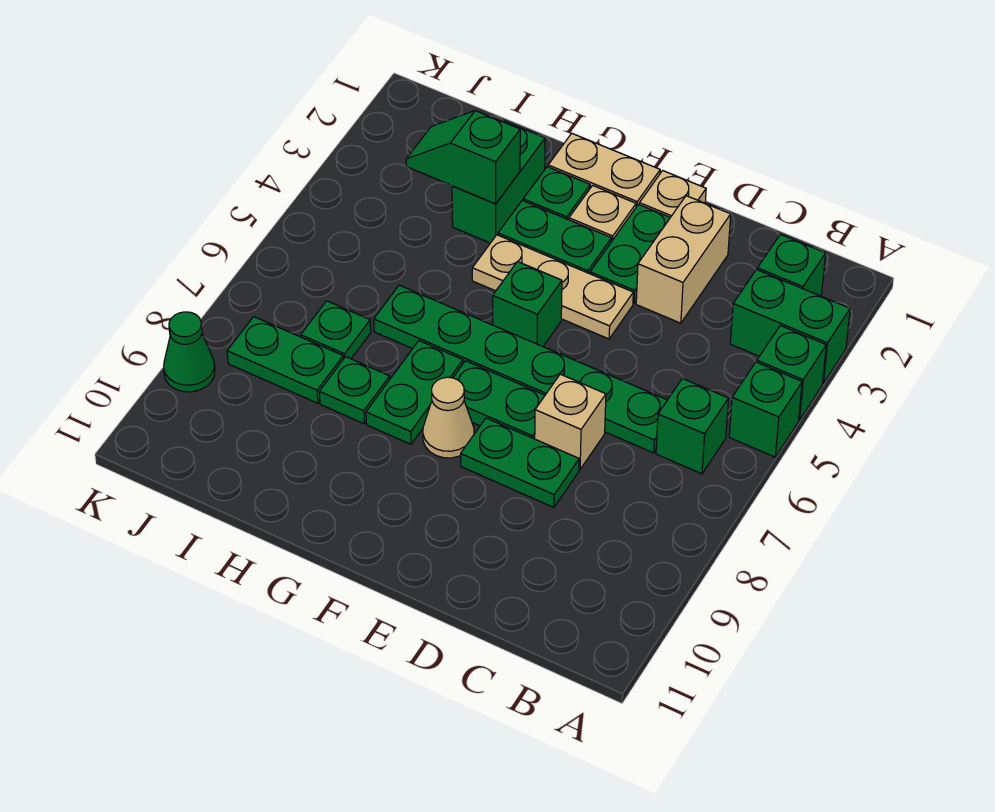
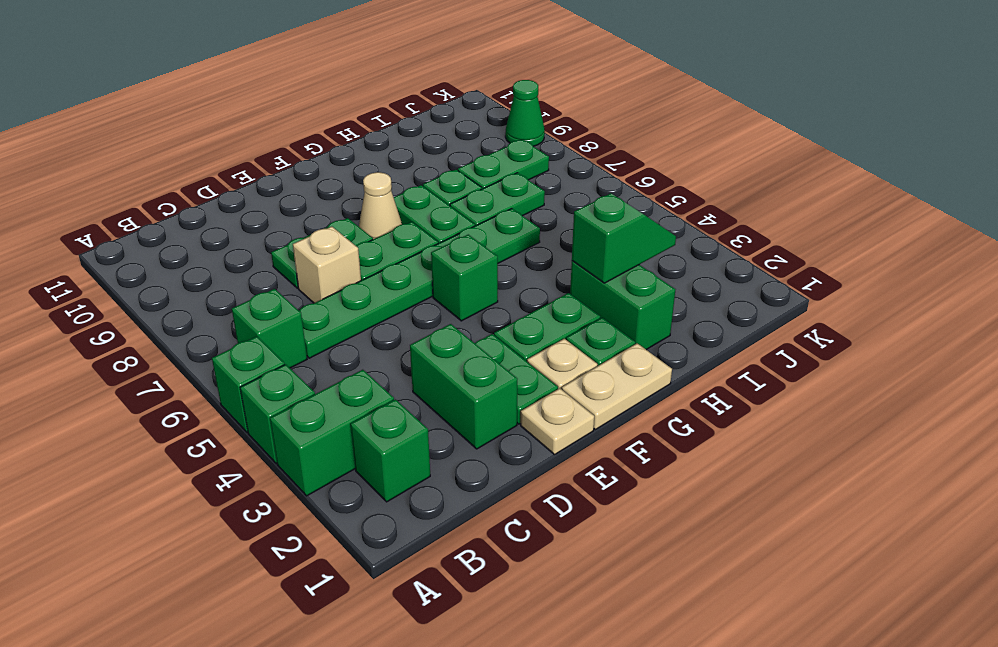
tan 1x2 brick [636,196,731,323] -> green 1x2 brick [410,324,517,449]
tan 1x3 plate [472,235,633,339] -> none
green 1x1 plate [301,301,371,359] -> green 1x2 plate [450,173,545,226]

